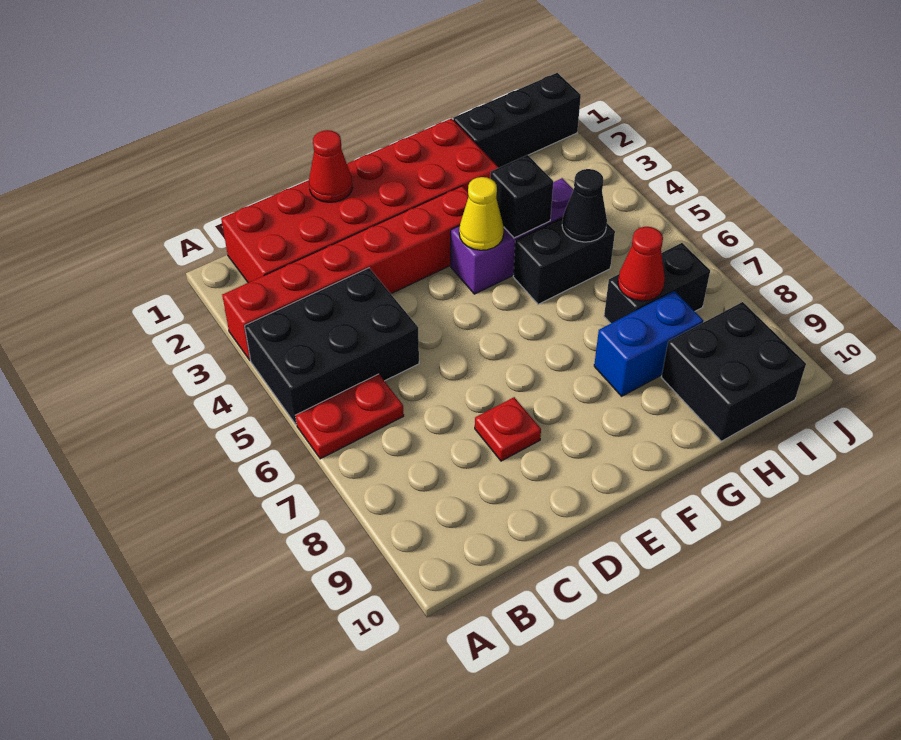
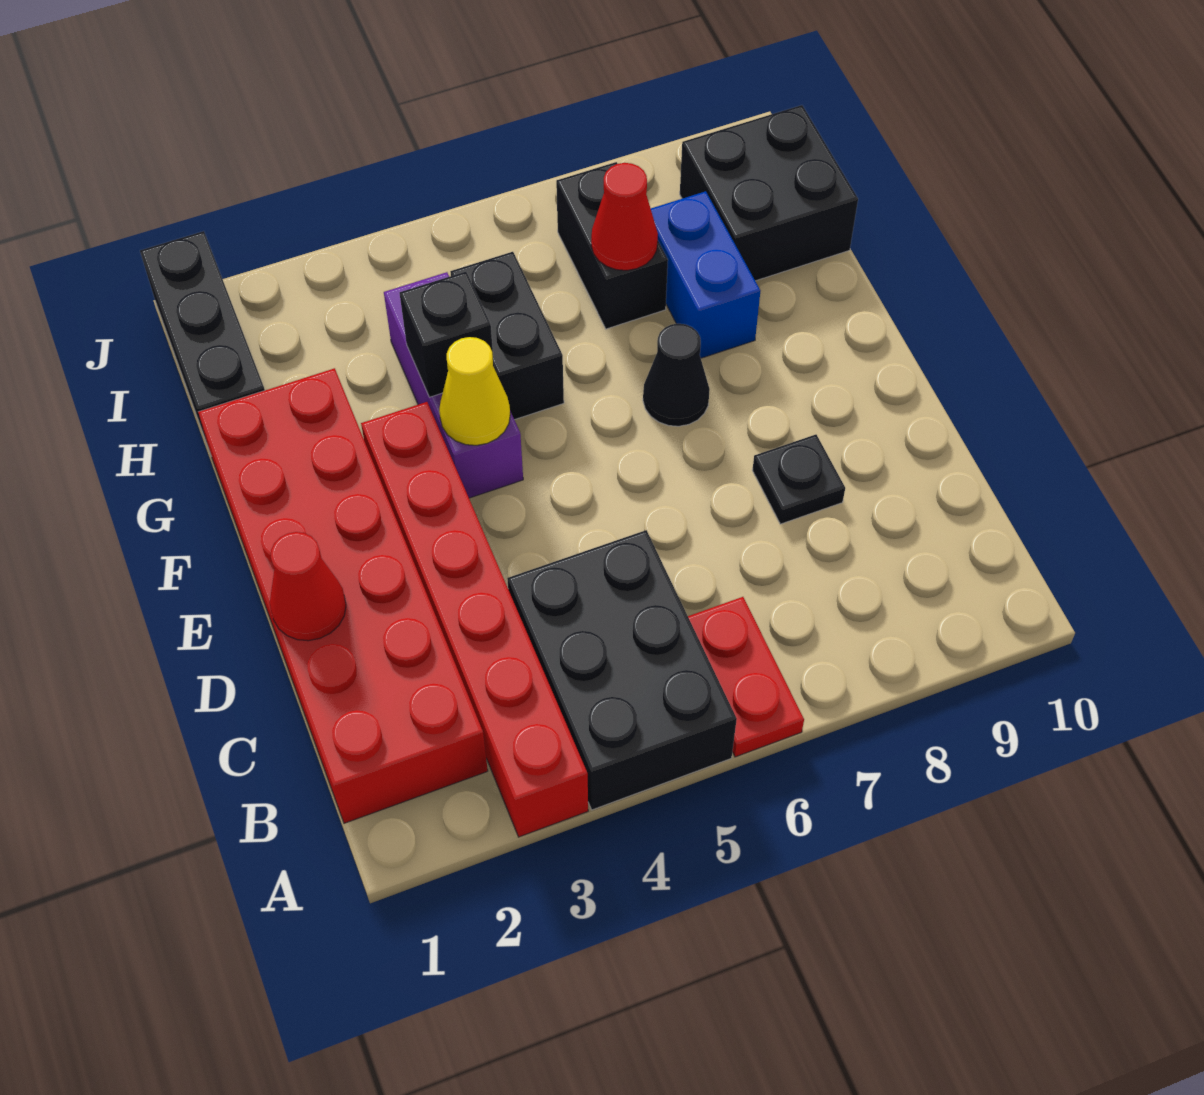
red 1x1 plate [475,397,541,461] -> black 1x1 plate [752,435,845,524]
black 1x1 cone [562,169,607,242] -> black 1x1 cone moved to [643,324,710,426]

